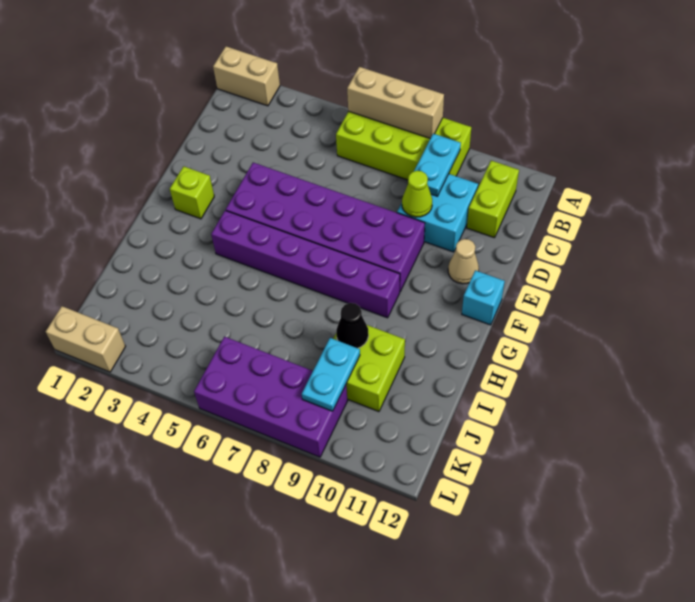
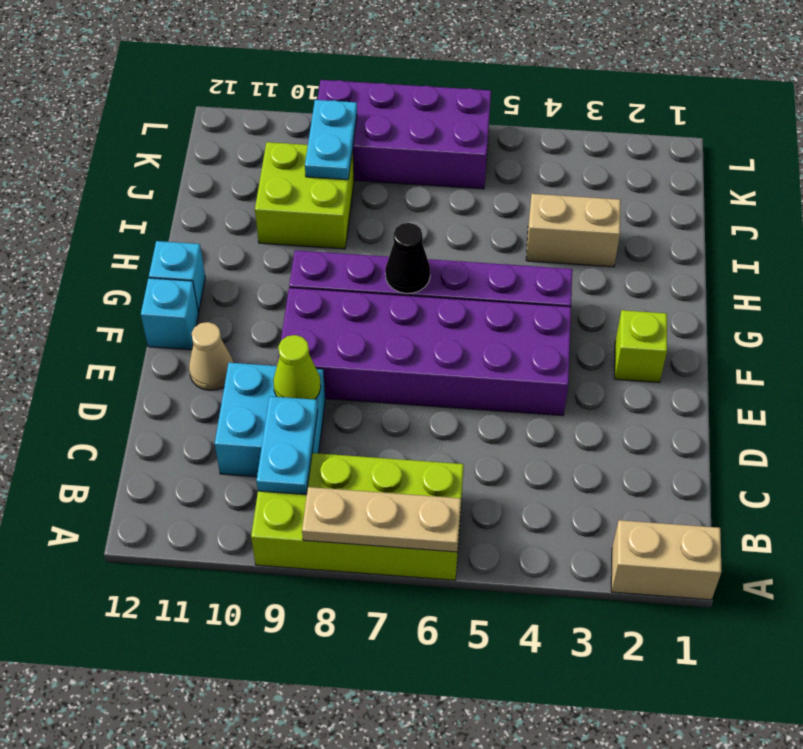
tan 1x3 brick [347,67,444,138] -> tan 1x3 plate [302,487,461,552]
lime 1x2 brick [467,161,519,238] -> none
none -> cyan 1x1 brick [149,241,205,312]
black 1x1 cone [336,303,369,348] -> black 1x1 cone moved to [385,223,430,293]
tan 1x2 brick [46,306,126,372] -> tan 1x2 brick moved to [526,194,621,267]

